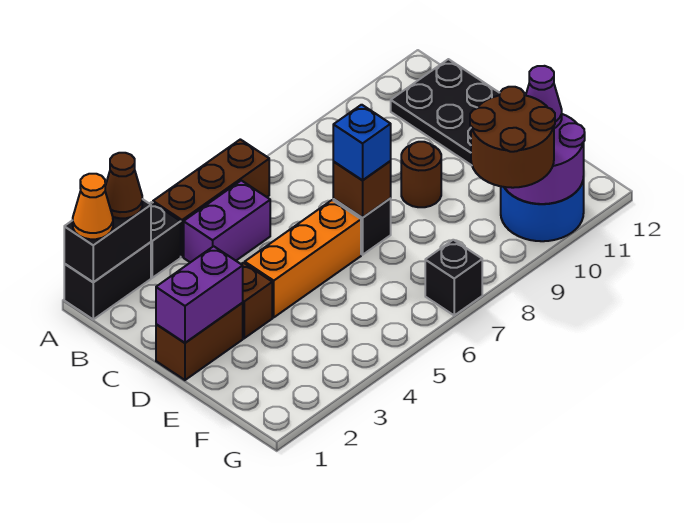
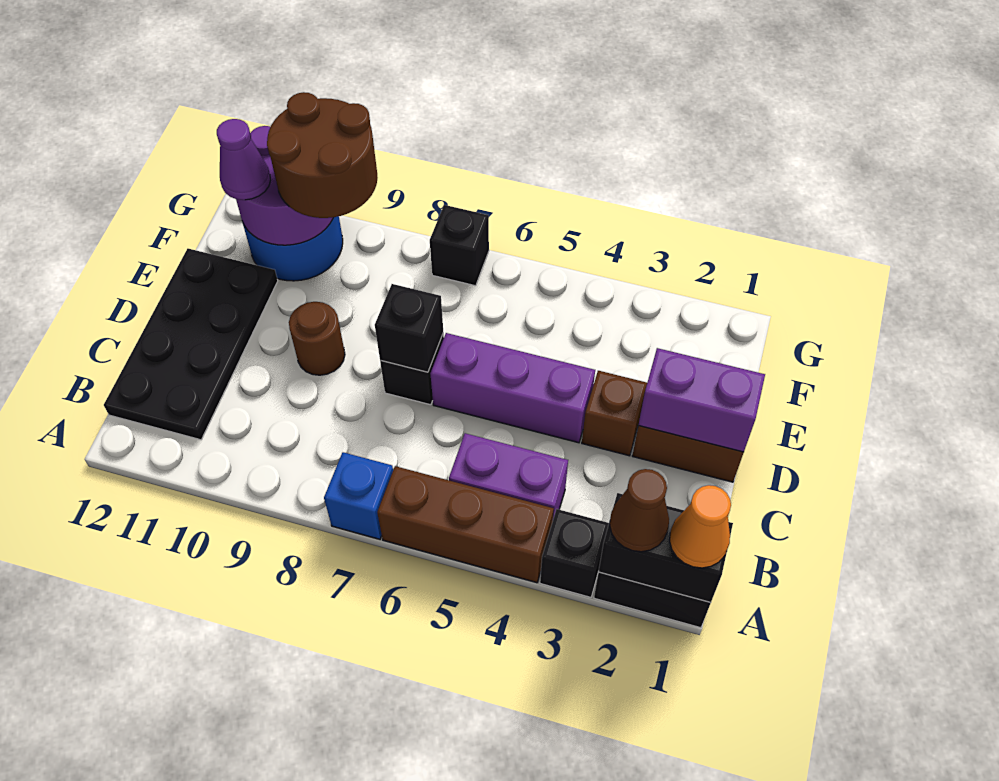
orange 1x3 brick [245,200,361,317] -> purple 1x3 brick [430,333,595,443]
brown 1x1 brick [333,161,391,218] -> black 1x1 brick [375,284,443,372]
blue 1x1 brick [333,105,391,180] -> blue 1x1 brick moved to [324,452,393,539]

